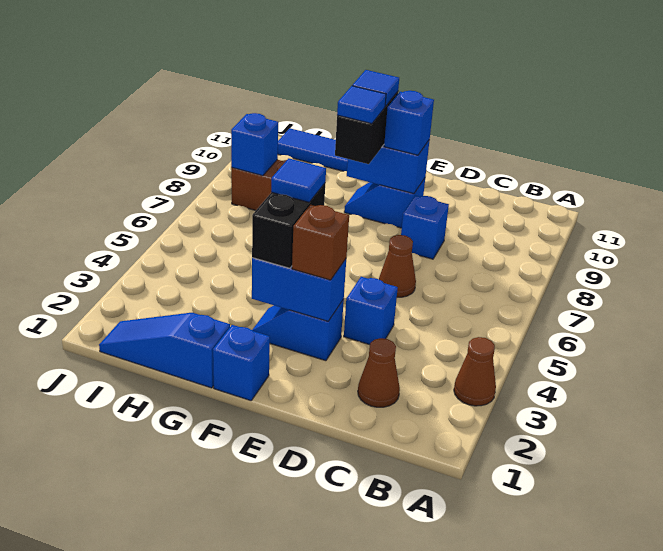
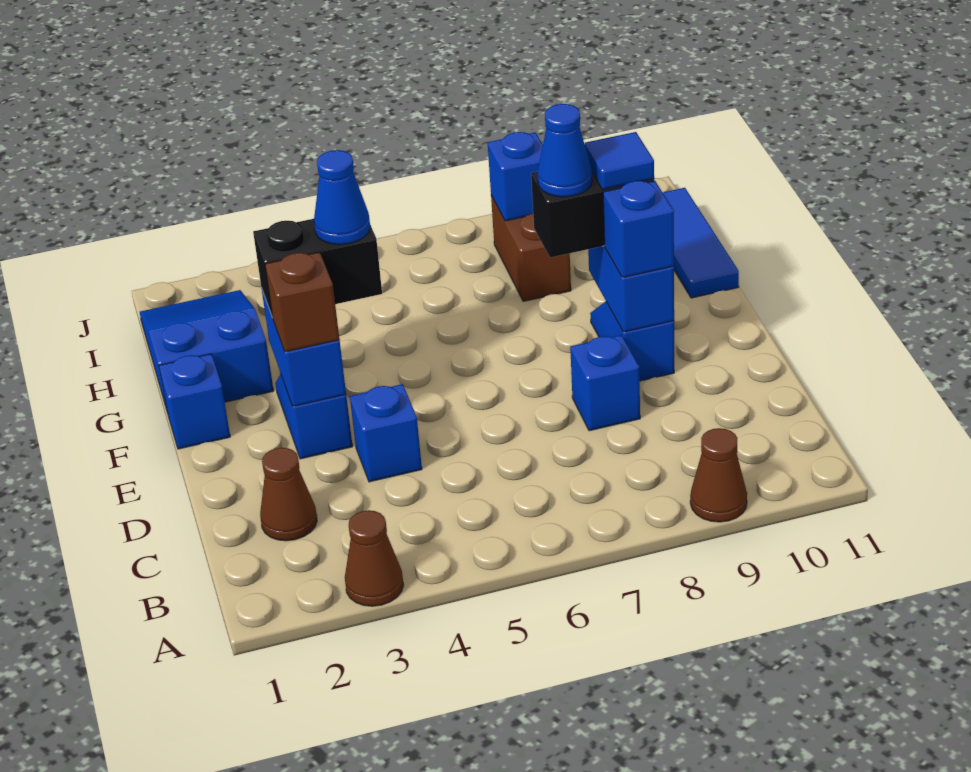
brown 1x1 cone [379,235,416,297] -> brown 1x1 cone moved to [690,428,747,522]
blue 1x1 tile [271,158,326,202] -> blue 1x1 cone [314,150,370,245]
blue 1x1 tile [337,86,386,124] -> blue 1x1 cone [537,104,592,197]
blue 1x3 slope [99,313,230,388] -> blue 2x3 slope [140,290,274,413]

